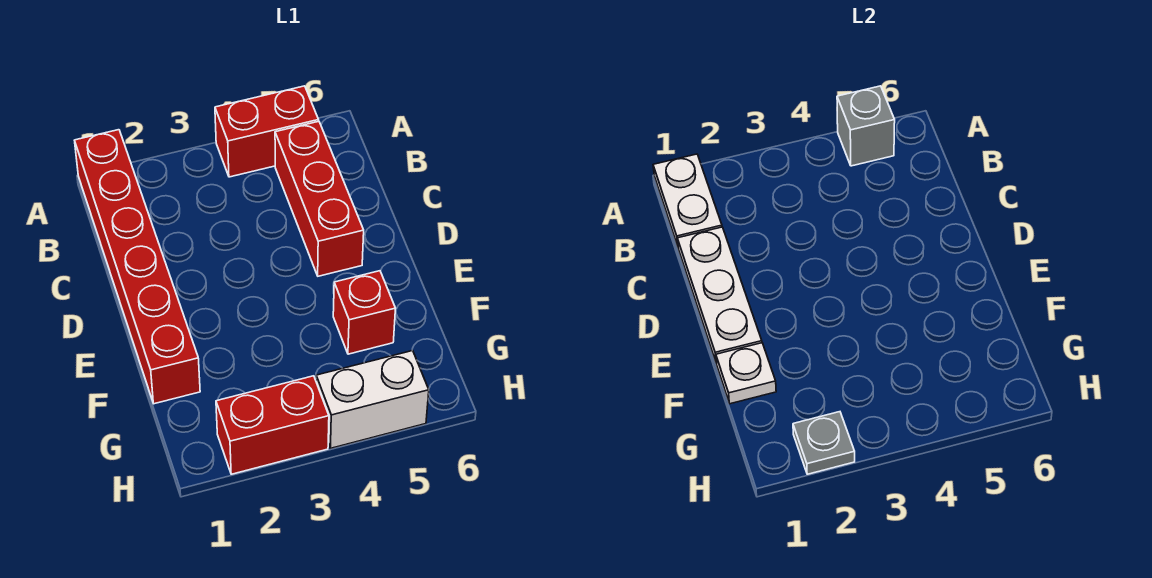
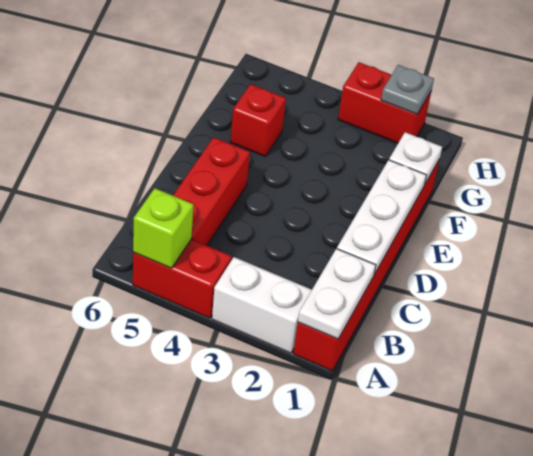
grey 1x1 brick [837,86,895,166] -> lime 1x1 brick [133,188,193,268]
white 1x2 brick [316,351,429,448] -> white 1x2 brick moved to [212,257,312,353]

